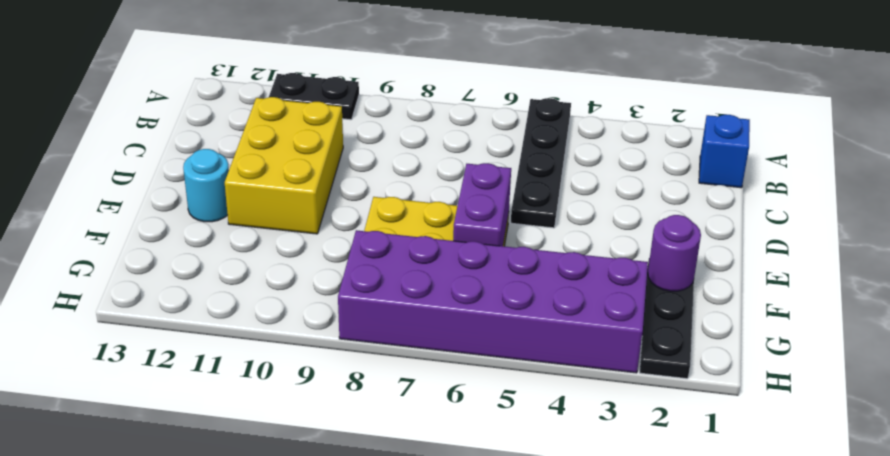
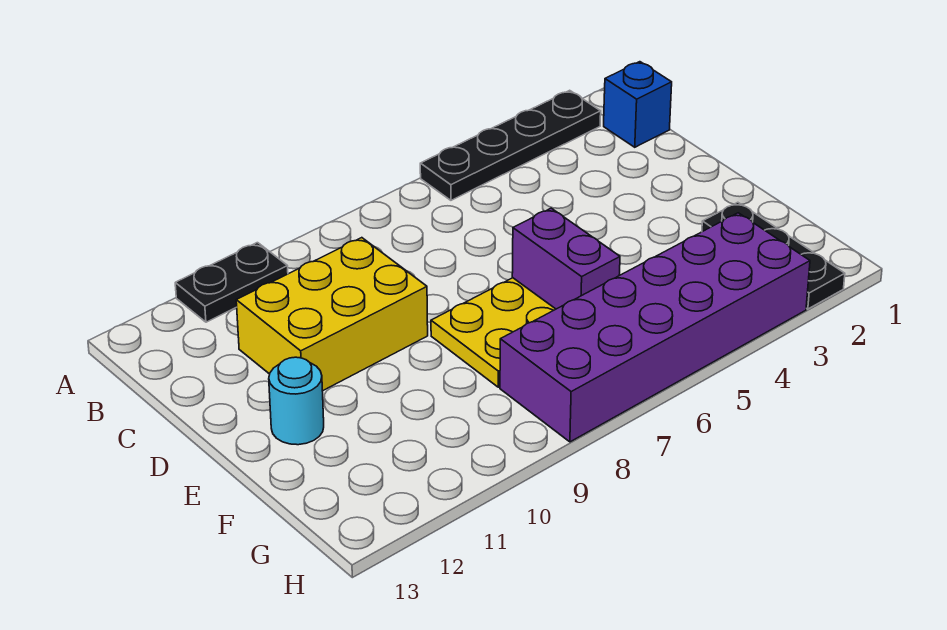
black 1x4 plate [511,98,571,228] -> black 1x4 plate turned to [420,90,601,200]
yellow 2x3 brick [225,97,343,234] -> yellow 2x3 brick turned to [236,238,428,391]
purple 1x1 round brick [648,215,701,291] -> none

